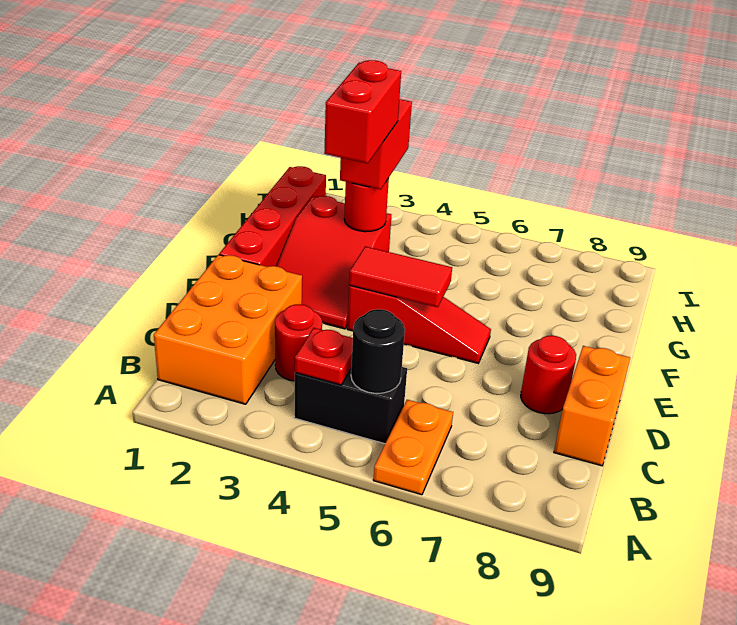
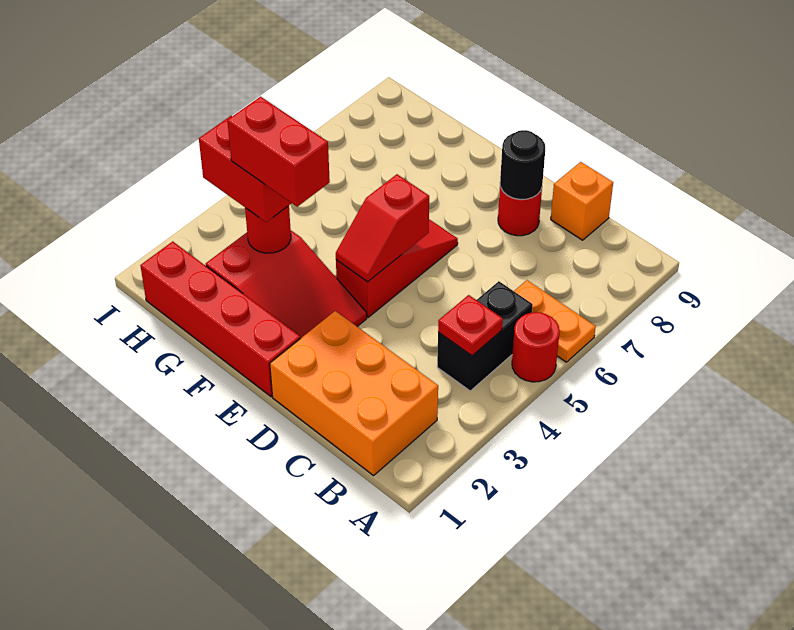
black 1x1 round brick [351,309,405,393] -> black 1x1 round brick moved to [500,130,545,199]
red 1x1 round brick [275,304,322,381] -> red 1x1 round brick moved to [512,312,560,382]
orange 1x2 brick [554,346,630,466] -> orange 1x1 brick [551,162,613,240]
red 1x2 tile [349,246,452,307] -> red 1x2 slope [336,174,429,282]

